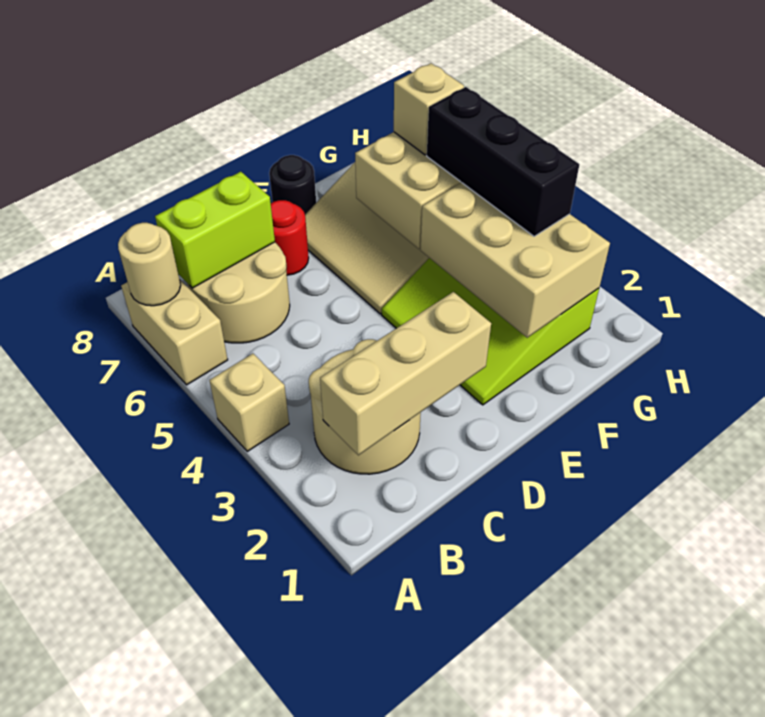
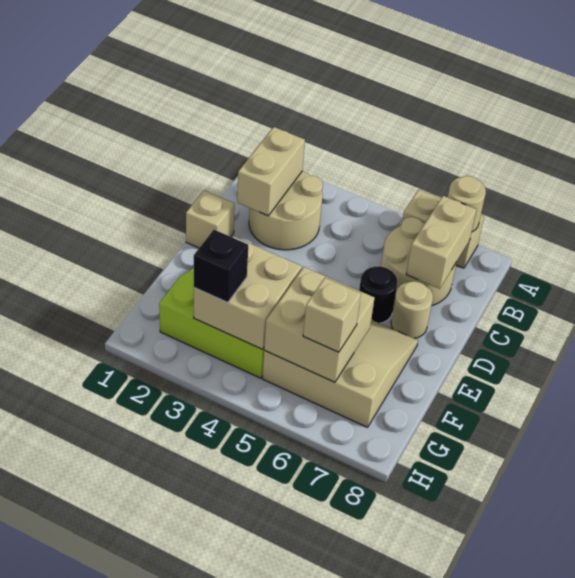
tan 1x1 brick [209,354,289,451] -> tan 1x1 brick moved to [186,190,235,248]
tan 1x3 brick [320,292,491,455] -> tan 1x2 brick [237,127,305,216]
lime 1x2 brick [155,172,275,288] -> tan 1x2 brick [406,196,476,289]
red 1x1 round brick [271,200,309,275] -> tan 1x1 round brick [391,281,433,338]
black 1x1 round brick [269,155,316,214] -> black 1x1 round brick moved to [359,266,398,323]
tan 2x3 brick [421,183,610,338] -> tan 2x2 brick [194,236,302,349]
black 1x3 brick [427,87,579,236] -> black 1x1 brick [194,230,248,303]

